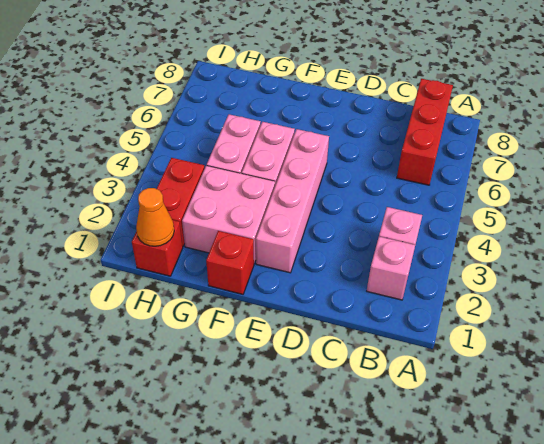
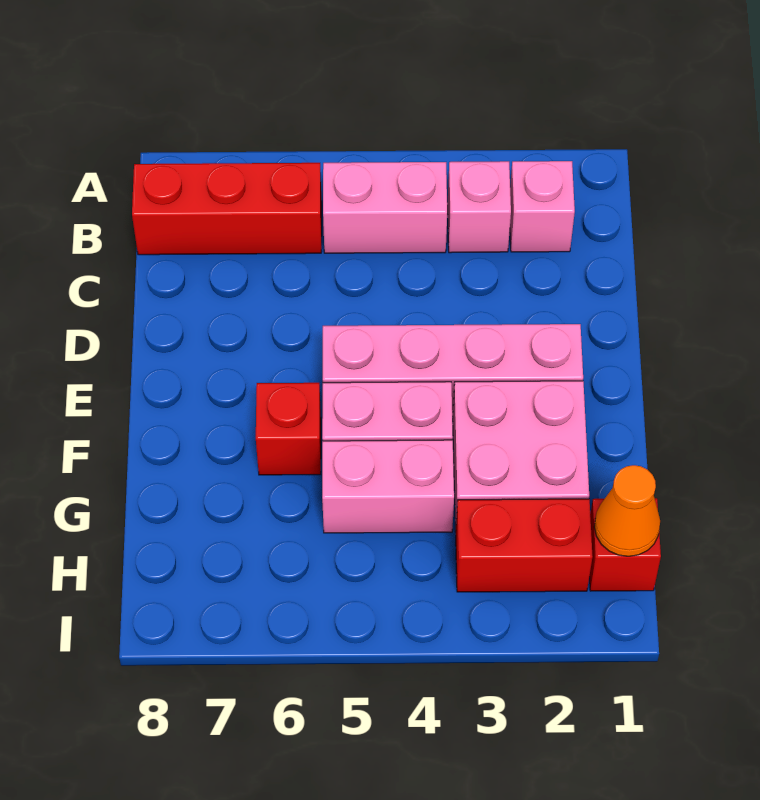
none -> pink 1x2 brick [323,162,447,253]
red 1x1 brick [206,231,254,294] -> red 1x1 brick moved to [256,383,321,475]

